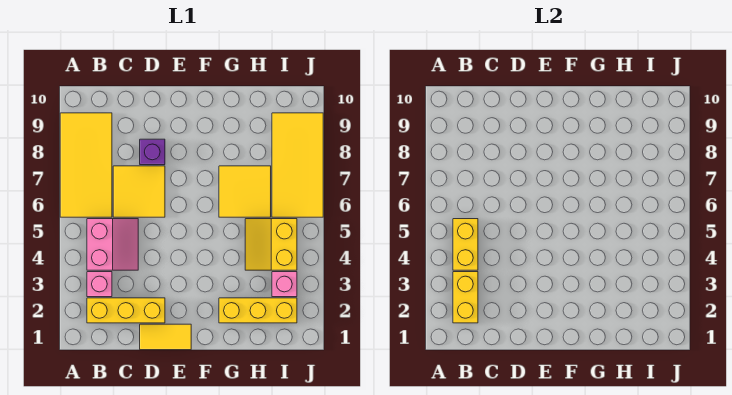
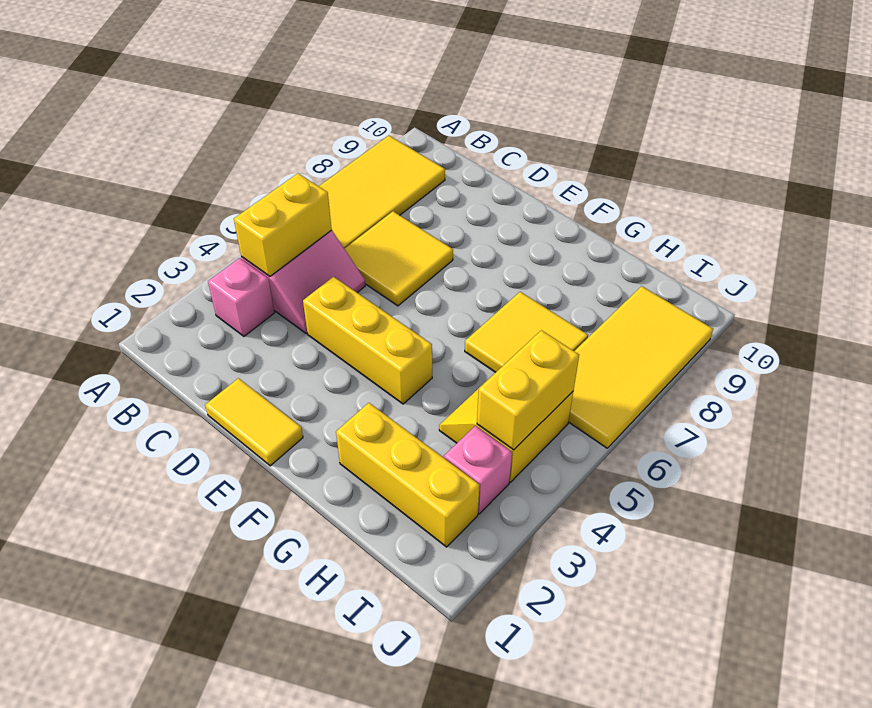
yellow 1x3 brick [87,298,165,323] -> yellow 1x3 brick moved to [303,277,432,404]
yellow 1x2 brick [453,272,478,323] -> yellow 1x2 brick moved to [477,330,579,450]
purple 1x1 brick [140,139,165,165] -> none

